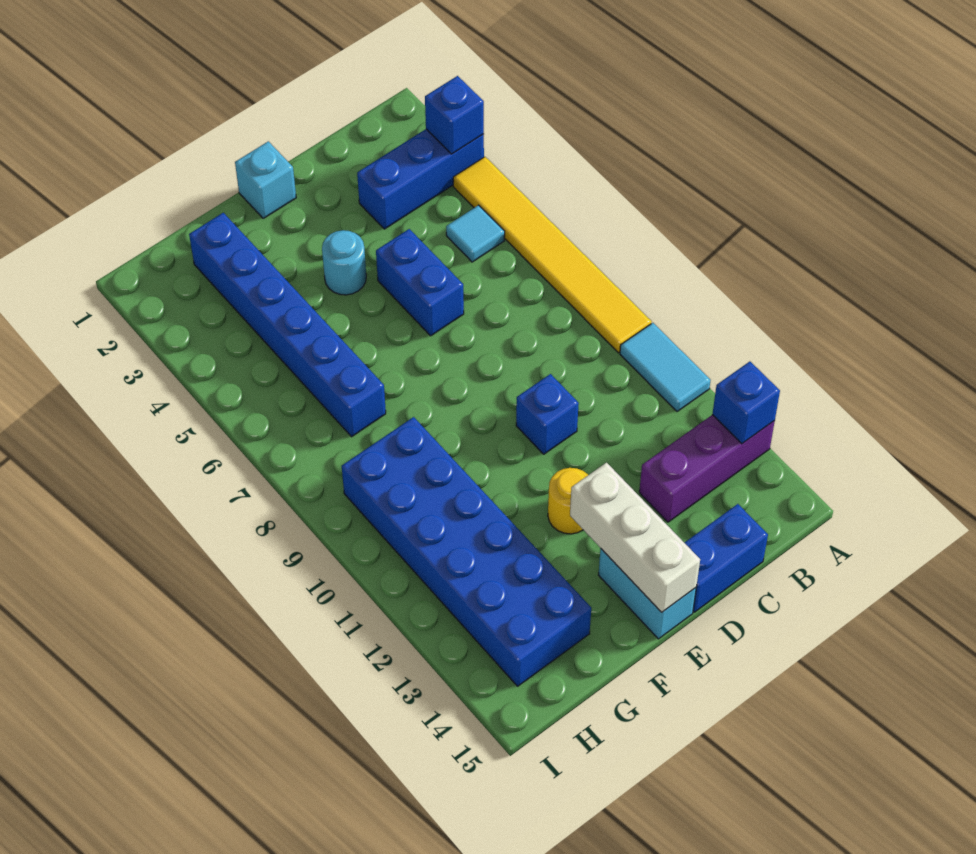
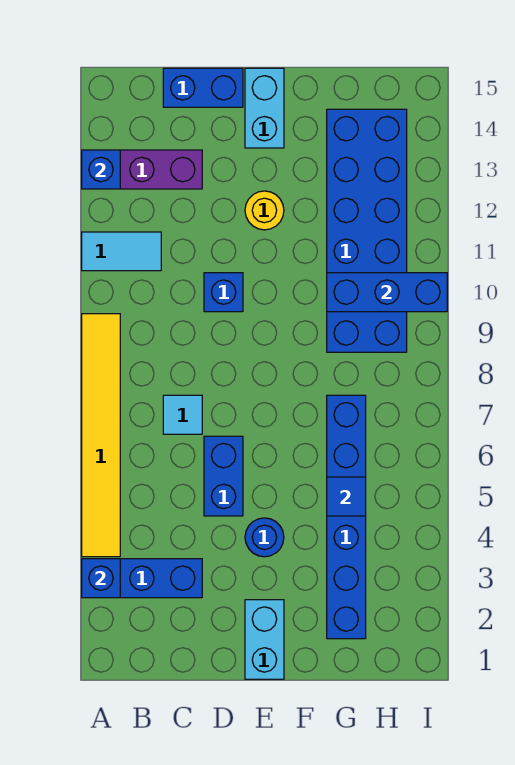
cyan 1x2 tile [620,323,711,412] -> cyan 1x2 tile turned to [82,232,161,271]
cyan 1x1 tile [446,205,505,262] -> cyan 1x1 tile moved to [163,395,202,434]
cyan 1x1 brick [235,141,296,218] -> cyan 1x2 brick [245,600,284,679]
cyan 1x1 round brick [322,230,366,295] -> blue 1x1 round brick [245,518,284,557]
white 1x3 brick [570,463,700,612] -> none
none -> blue 1x1 tile [327,477,366,516]
none -> blue 1x3 brick [327,273,447,312]

